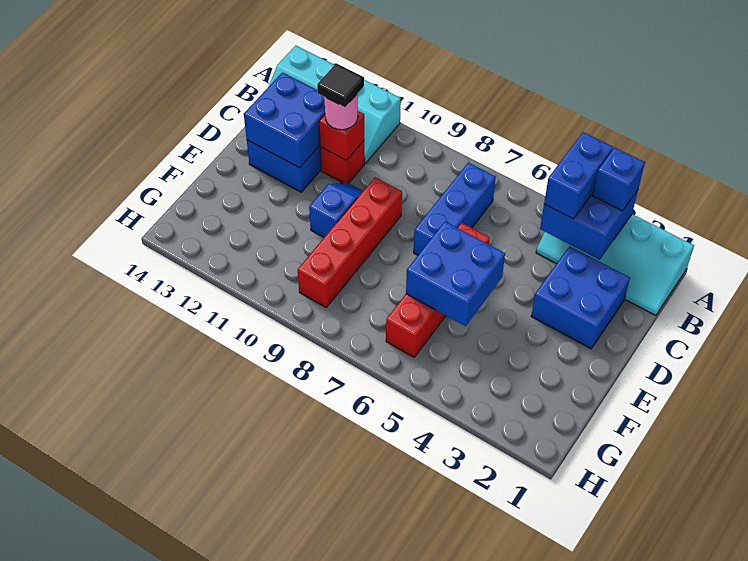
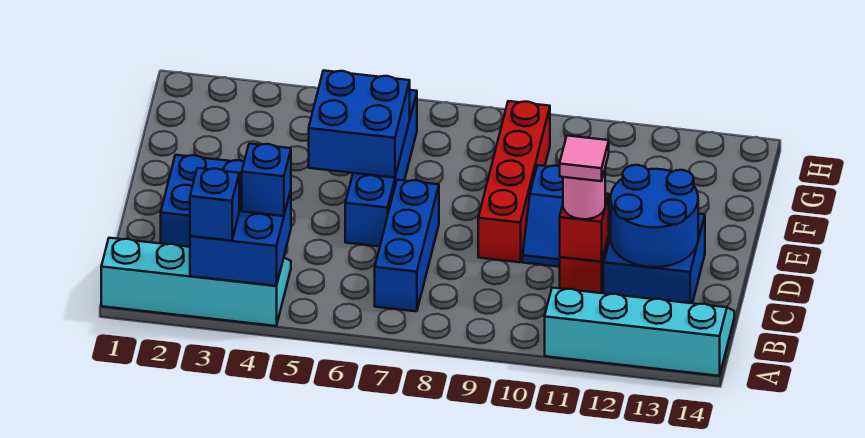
blue 1x2 brick [544,132,613,219] -> blue 1x1 brick [242,144,291,216]
black 1x1 tile [317,63,364,107] -> pink 1x1 tile [560,136,609,181]
blue 2x2 brick [244,72,325,168] -> blue 2x2 round brick [611,165,698,267]
red 1x4 brick [386,223,490,357] -> blue 1x4 brick [345,90,417,246]

